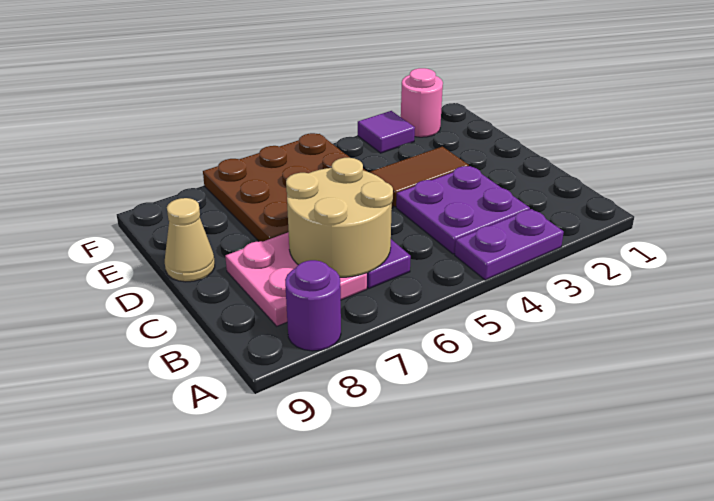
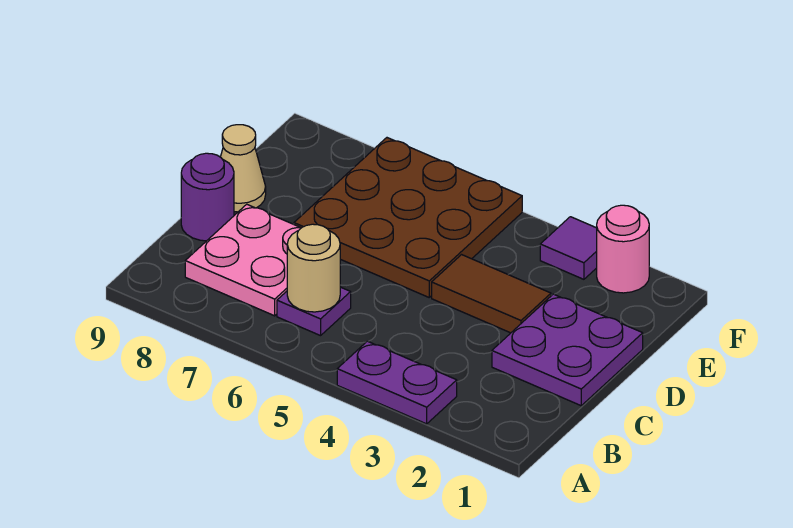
purple 1x1 round brick [285,260,341,351] -> purple 1x1 round brick moved to [181,153,234,241]
purple 2x2 plate [396,166,530,254] -> purple 2x2 plate moved to [492,294,643,406]
tan 2x2 round brick [286,158,393,277] -> tan 1x1 round brick [287,224,340,312]

